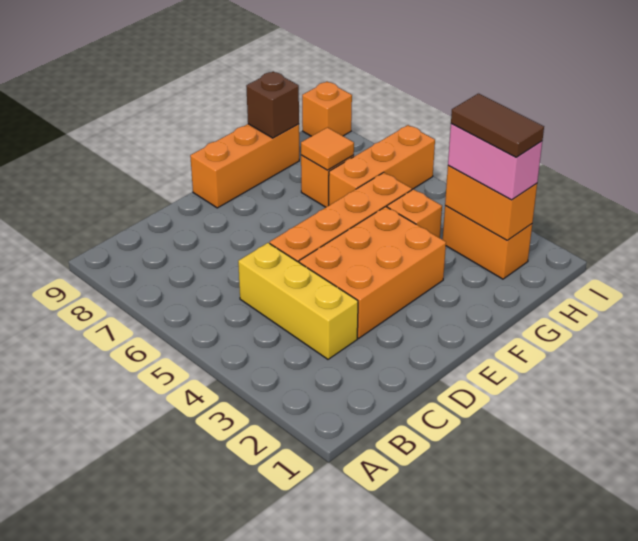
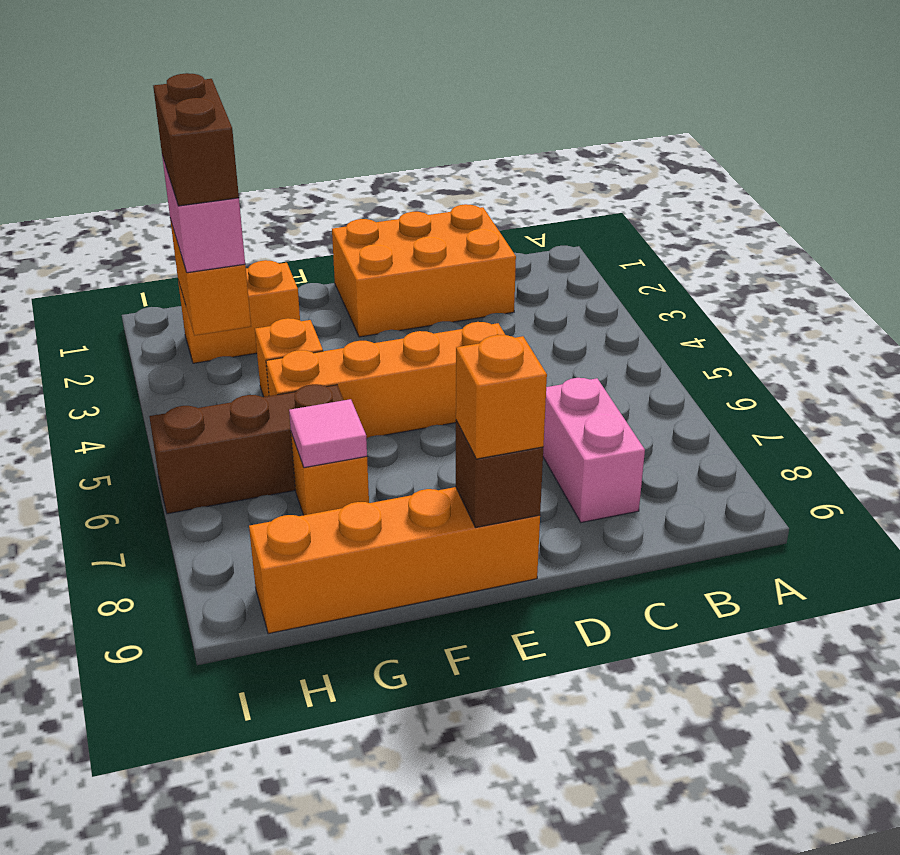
yellow 1x3 brick [238,243,358,359] -> none
none -> pink 1x2 brick [543,378,645,523]
orange 2x3 brick [299,207,446,338] -> orange 2x3 brick moved to [332,204,516,337]
orange 1x3 brick [190,124,299,208] -> orange 1x4 brick [249,487,540,634]
orange 1x3 brick [329,125,435,205] -> brown 1x3 brick [149,384,343,514]
orange 1x1 tile [301,127,354,170] -> pink 1x1 tile [289,399,367,468]
brown 1x1 brick [246,71,299,138] -> brown 1x1 brick moved to [456,421,543,528]
orange 1x2 brick [443,206,532,279] -> orange 1x2 brick turned to [178,260,300,363]
brown 1x2 tile [451,94,544,157] -> brown 1x2 brick [153,73,239,206]
orange 1x1 brick [302,82,352,136] -> orange 1x1 brick moved to [456,335,547,459]

